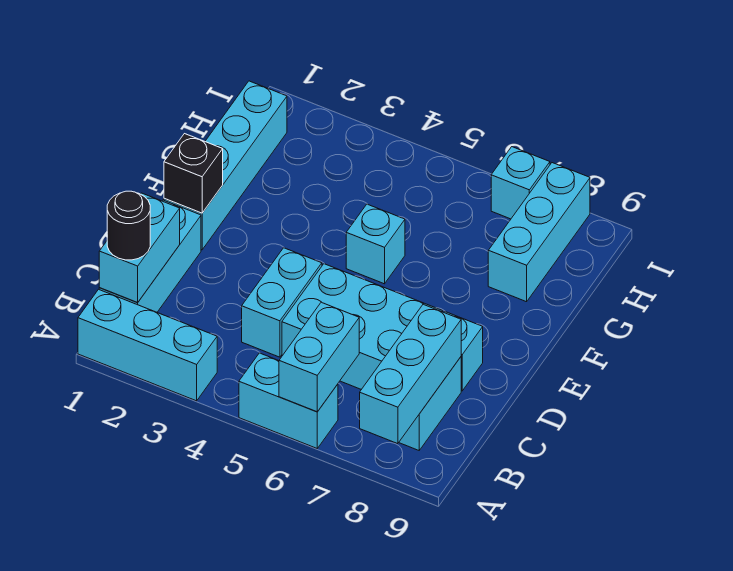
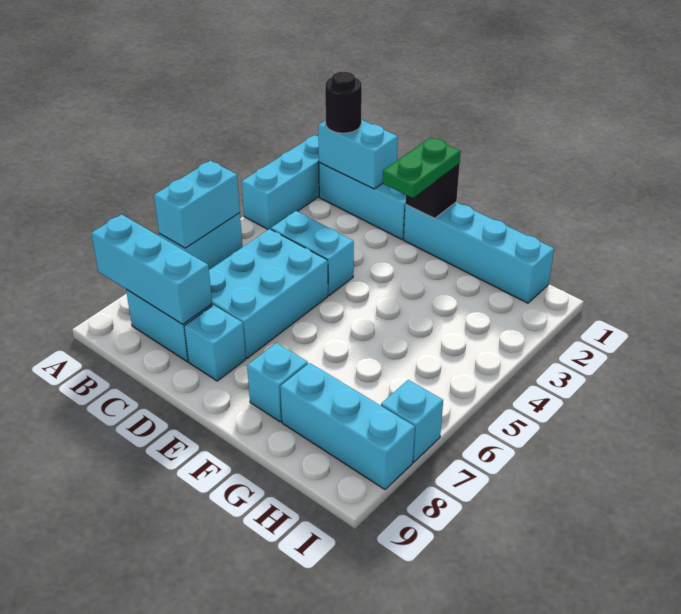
cyan 1x2 brick [279,302,359,412] -> cyan 1x2 brick turned to [154,161,240,248]
none -> green 1x2 plate [383,137,461,198]
cyan 1x1 brick [346,204,405,284] -> cyan 1x1 brick moved to [247,343,308,422]

